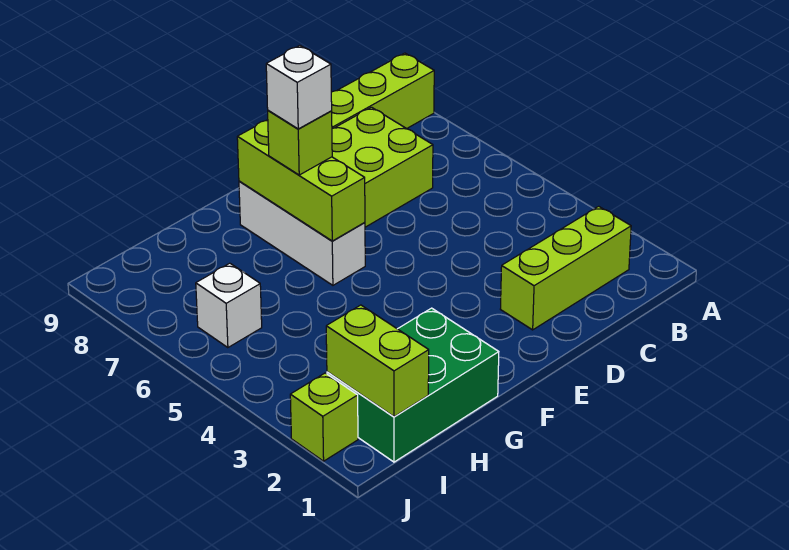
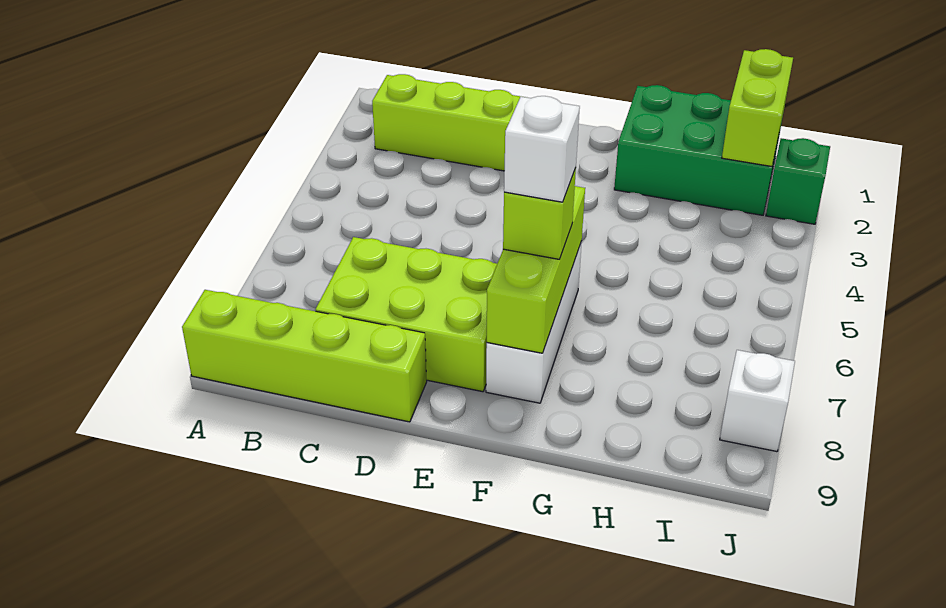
white 1x1 brick [196,263,262,348] -> white 1x1 brick moved to [720,350,795,452]
lime 1x1 brick [290,373,358,461] -> green 1x1 brick [766,138,830,224]

